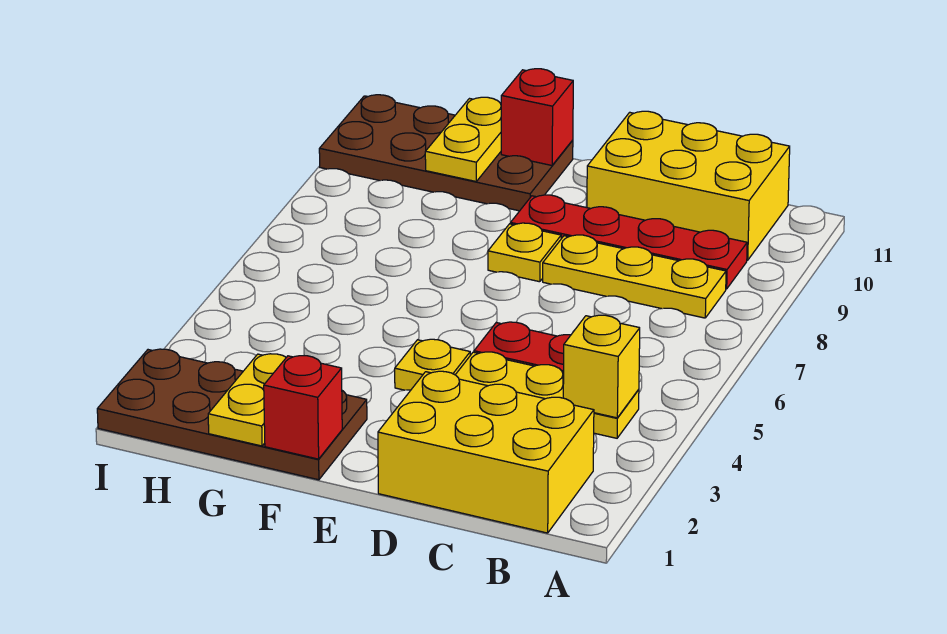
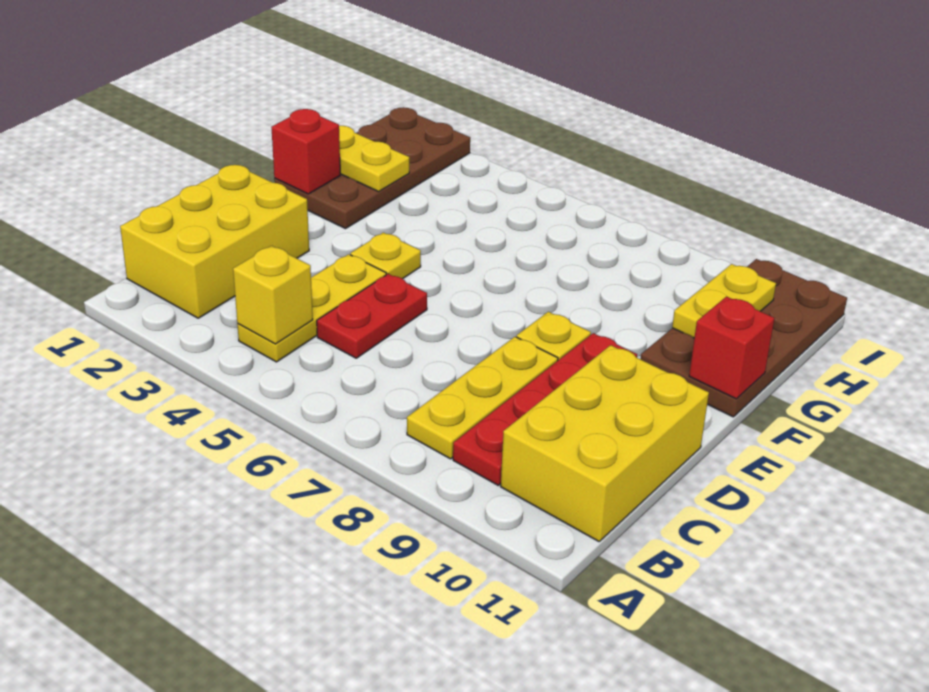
yellow 1x2 plate [425,97,501,181] -> yellow 1x2 plate turned to [672,264,776,338]

